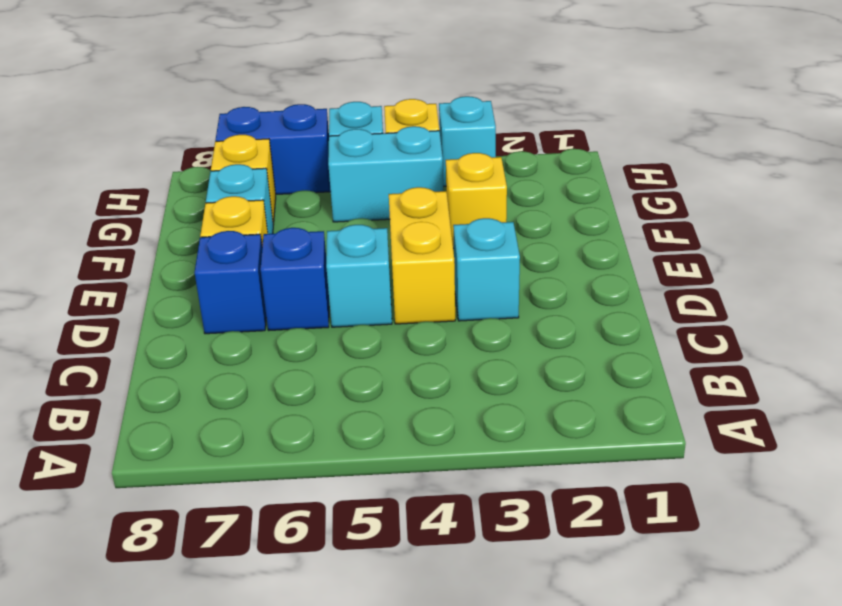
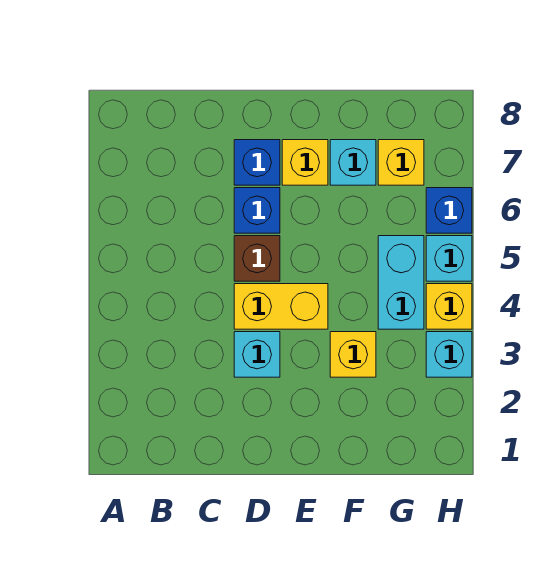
cyan 1x1 brick [326,225,392,327] -> brown 1x1 brick [234,236,280,281]
blue 1x2 brick [216,104,331,194] -> blue 1x1 brick [426,188,472,233]

